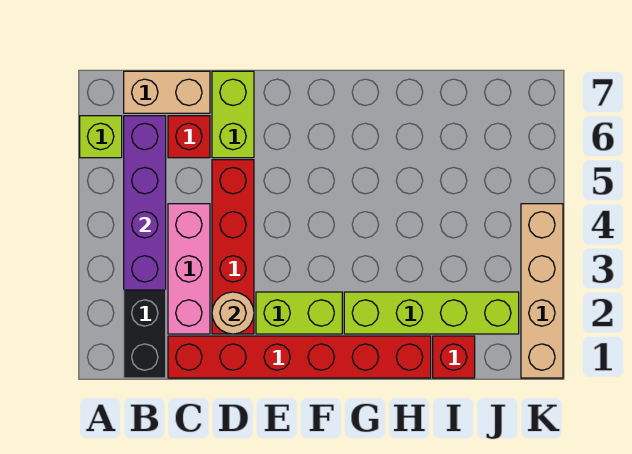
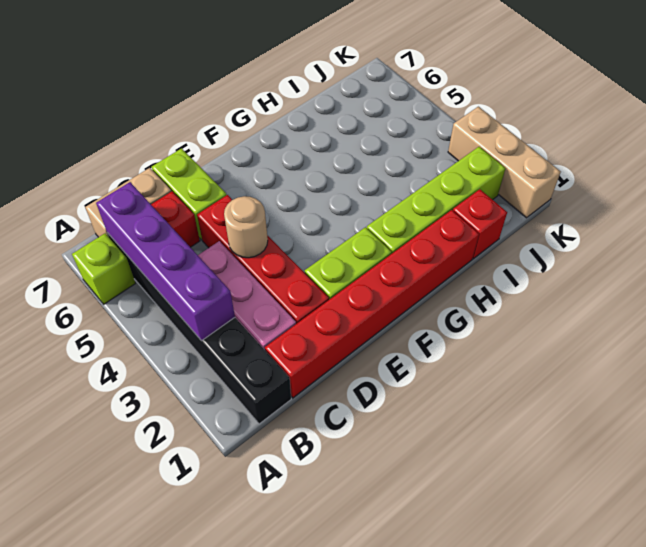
tan 1x1 round brick [212,292,254,334] -> tan 1x1 round brick moved to [224,196,268,258]
tan 1x4 brick [521,204,563,378] -> tan 1x3 brick [448,107,561,218]

